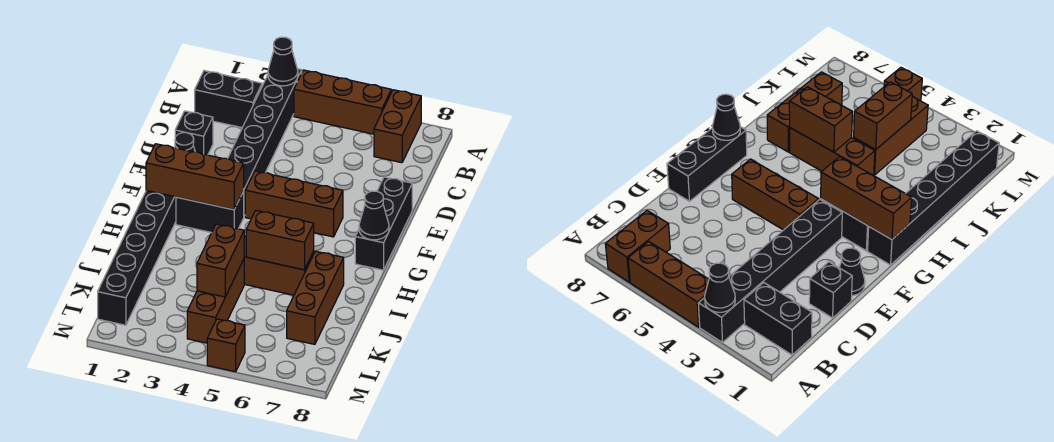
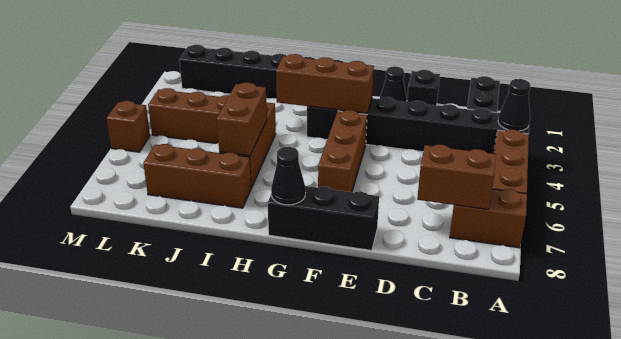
brown 1x3 brick [146,144,244,210] -> brown 1x3 brick turned to [276,54,374,113]
brown 1x2 brick [197,224,244,297] -> brown 1x2 brick moved to [417,145,496,209]

